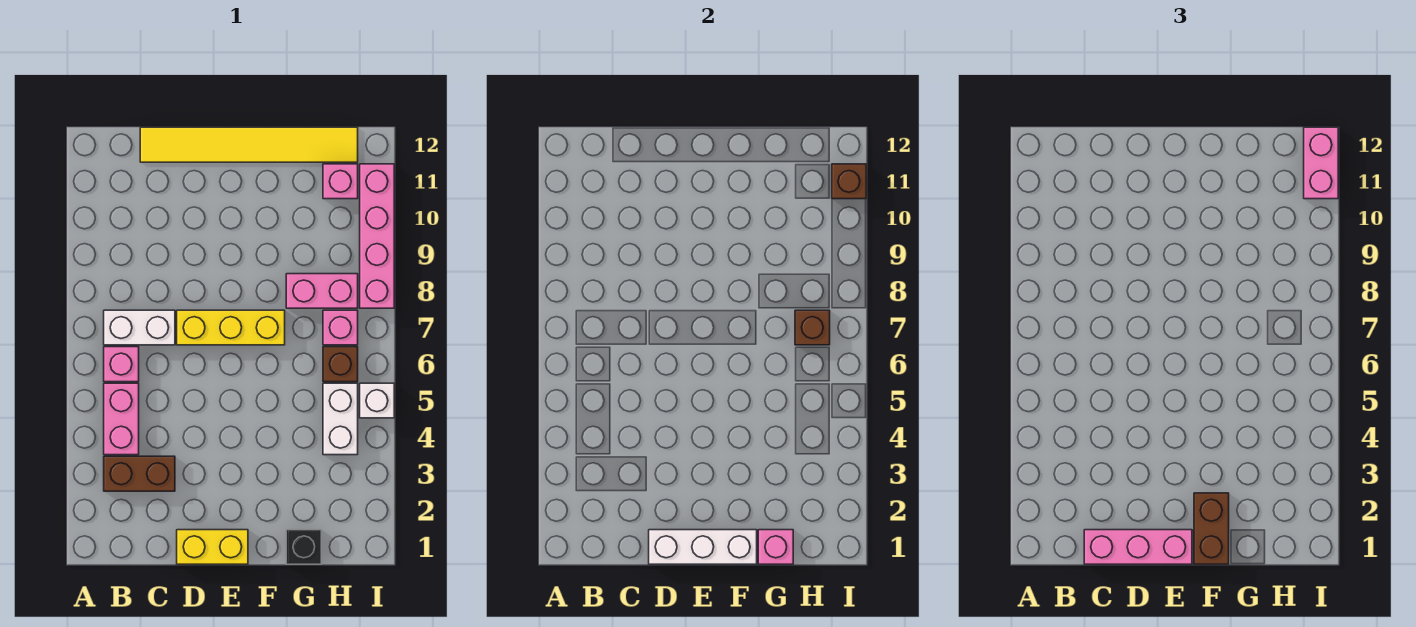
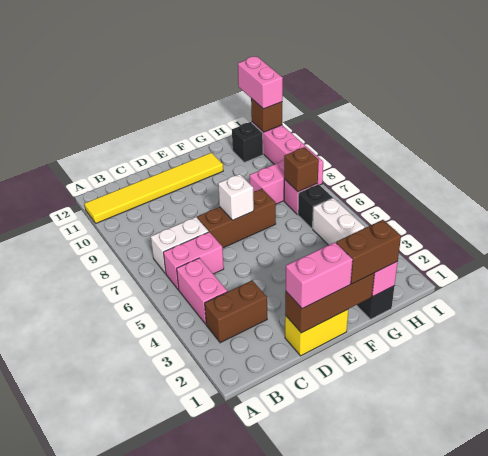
pink 1x1 brick [104,347,139,382] -> pink 1x2 brick [163,232,224,290]
pink 1x3 brick [1084,530,1192,564] -> pink 1x2 brick [286,242,353,309]
yellow 1x6 tile [140,127,358,162] -> yellow 1x6 tile moved to [85,153,223,223]
white 1x3 brick [649,530,757,564] -> brown 1x3 brick [285,273,374,333]
yellow 1x3 brick [177,310,285,345] -> brown 1x3 brick [197,189,276,248]
brown 1x2 brick [1194,493,1229,564] -> brown 1x2 brick turned to [336,220,401,284]
brown 1x1 brick [323,347,358,382] -> black 1x1 brick [298,184,333,229]
pink 1x1 brick [323,164,358,199] -> black 1x1 brick [232,122,263,163]
white 1x1 brick [360,383,394,418] -> white 1x1 brick moved to [218,174,254,220]

